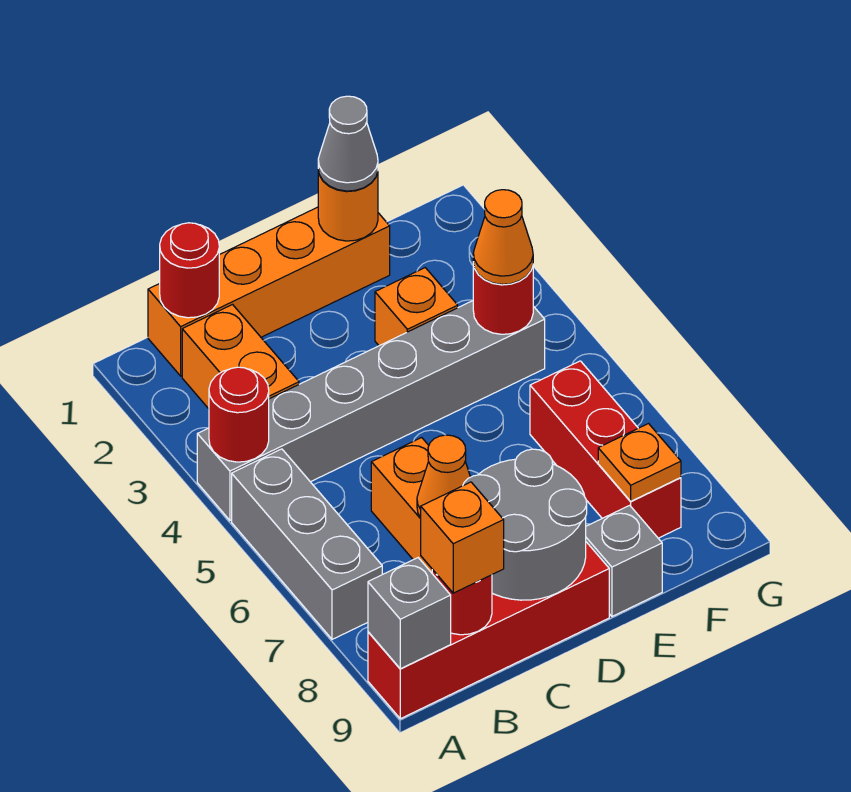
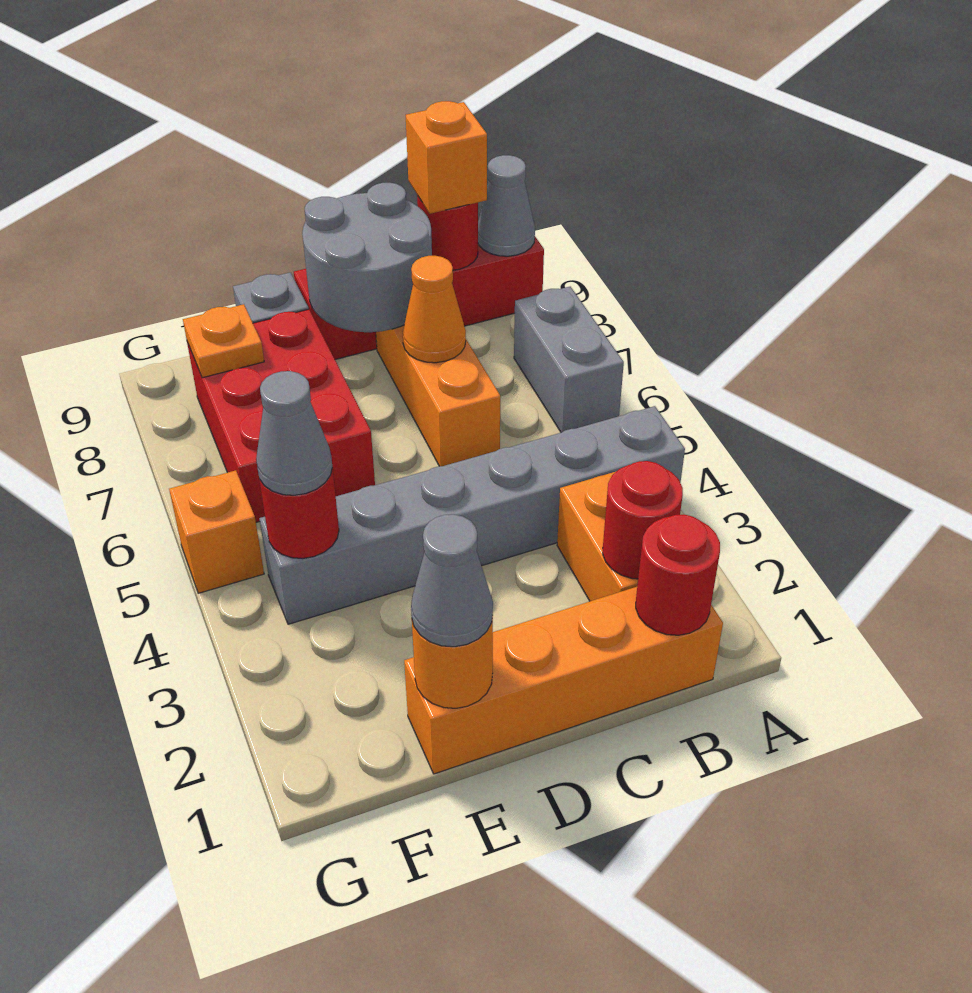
red 1x1 round brick [209,367,269,462] -> red 1x1 round brick moved to [603,461,683,579]
grey 1x3 brick [232,449,382,639] -> grey 1x2 brick [514,287,624,433]
grey 1x1 brick [368,558,451,669] -> grey 1x1 cone [478,155,535,256]
orange 1x1 brick [375,268,458,346] -> orange 1x1 brick moved to [169,470,264,593]
orange 1x1 cone [473,190,533,284] -> grey 1x1 cone [256,371,332,495]
red 1x3 brick [530,361,681,538] -> red 2x3 brick [187,309,375,522]

